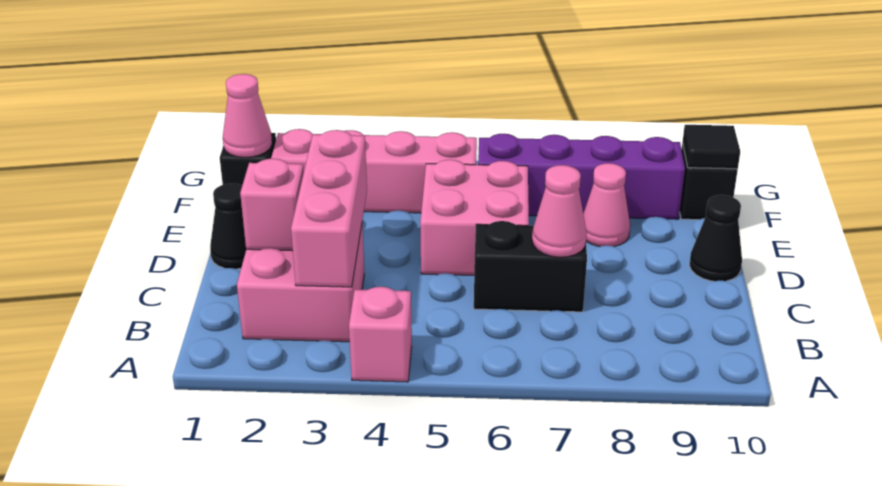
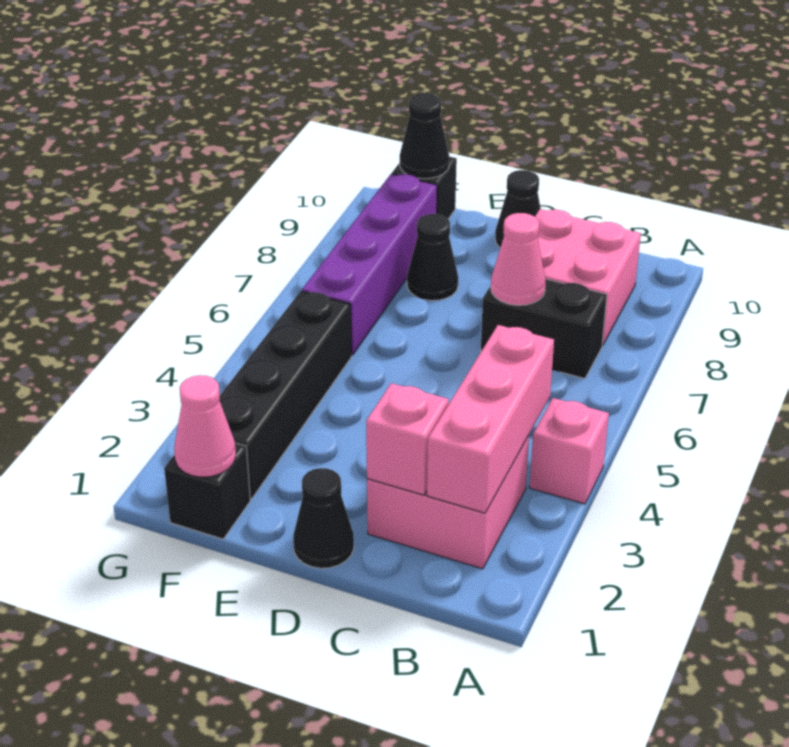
pink 1x3 brick [291,130,367,287] -> pink 1x3 brick turned to [427,325,554,513]
black 1x2 brick [474,221,587,312] -> black 1x2 brick turned to [481,279,607,379]
pink 2x2 brick [420,160,529,275] -> pink 2x2 brick moved to [535,209,641,346]
pink 1x1 cone [583,163,630,247] -> black 1x1 cone [407,214,458,301]
pink 1x4 brick [271,129,477,213] -> black 1x4 brick [220,291,352,499]
black 1x1 tile [682,125,740,169] -> black 1x1 cone [400,93,449,179]

